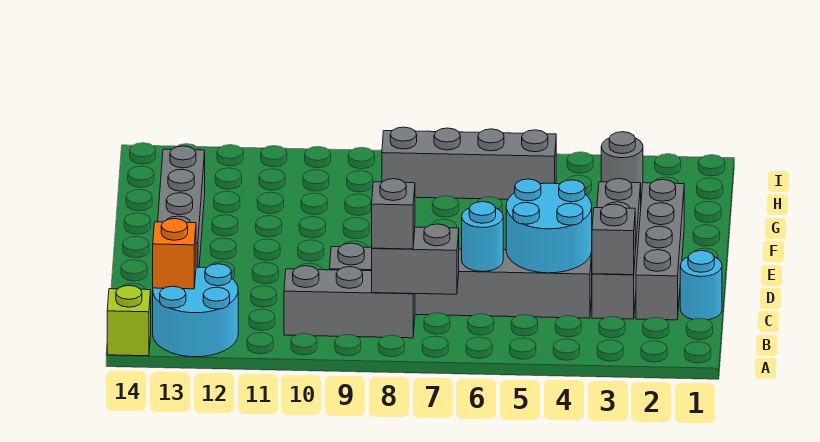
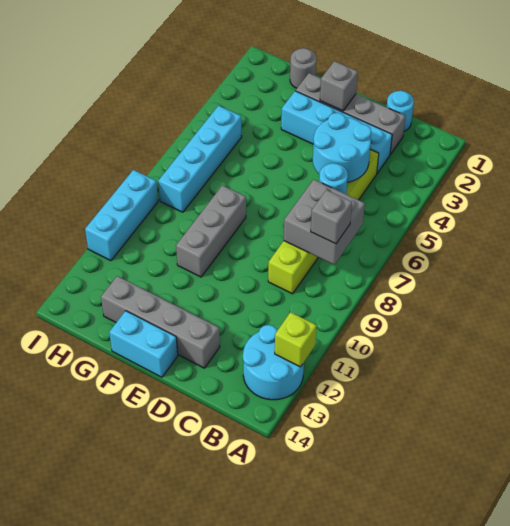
lime 1x1 brick [107,285,151,356] -> lime 1x1 brick moved to [275,312,317,367]
grey 1x2 brick [372,224,459,294] -> grey 2x2 brick [284,180,365,265]
grey 1x3 brick [284,266,415,338] -> grey 1x3 brick moved to [176,185,246,277]
orange 1x1 brick [153,219,196,289] -> none
grey 1x4 brick [592,179,641,319] -> cyan 1x4 brick [281,91,392,173]
grey 1x1 brick [592,204,635,275] -> grey 1x1 brick moved to [320,61,358,111]
grey 1x6 brick [330,243,592,318] -> lime 1x6 brick [268,150,379,294]
none -> cyan 1x2 brick [109,311,178,377]
grey 1x1 round brick [601,132,643,195] -> grey 1x1 round brick moved to [290,48,316,88]
grey 1x4 brick [382,127,556,199] -> cyan 1x4 brick [158,106,242,212]
none -> cyan 1x3 brick [85,170,158,261]

